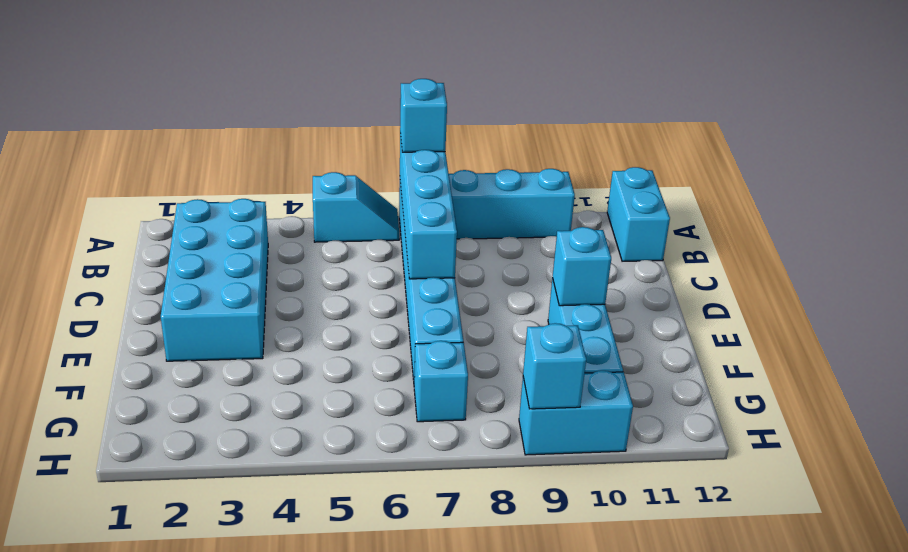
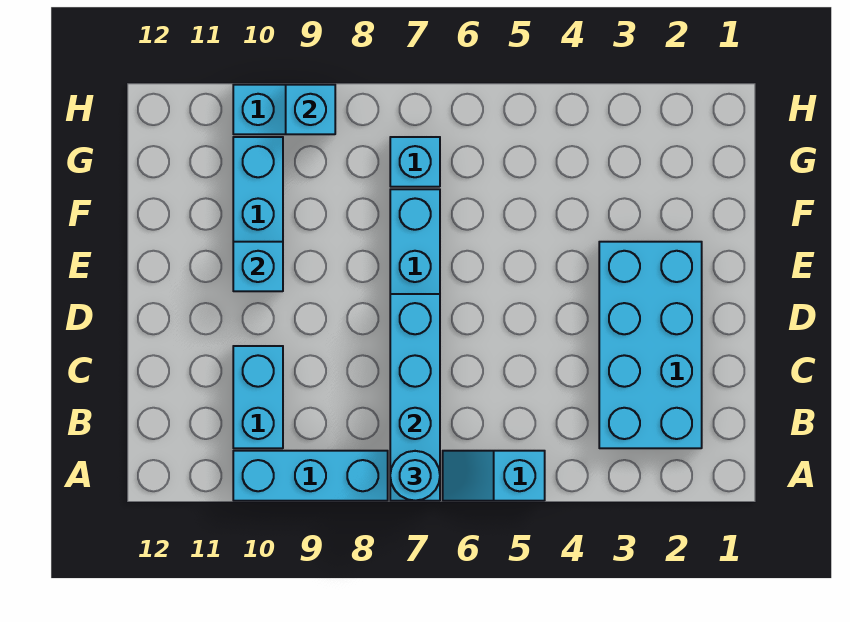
cyan 1x1 brick [400,79,447,152] -> cyan 1x1 round brick [390,451,440,501]
cyan 1x2 brick [607,167,670,261] -> cyan 1x2 brick moved to [233,346,283,448]

